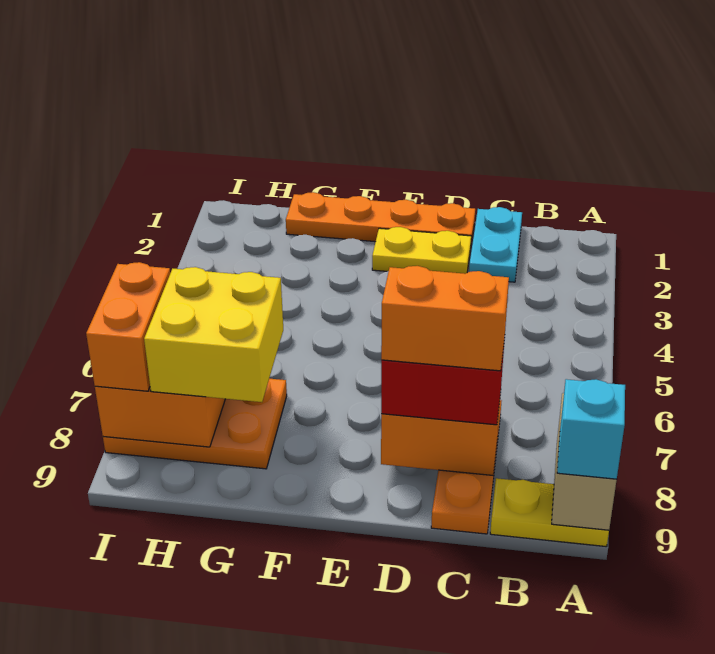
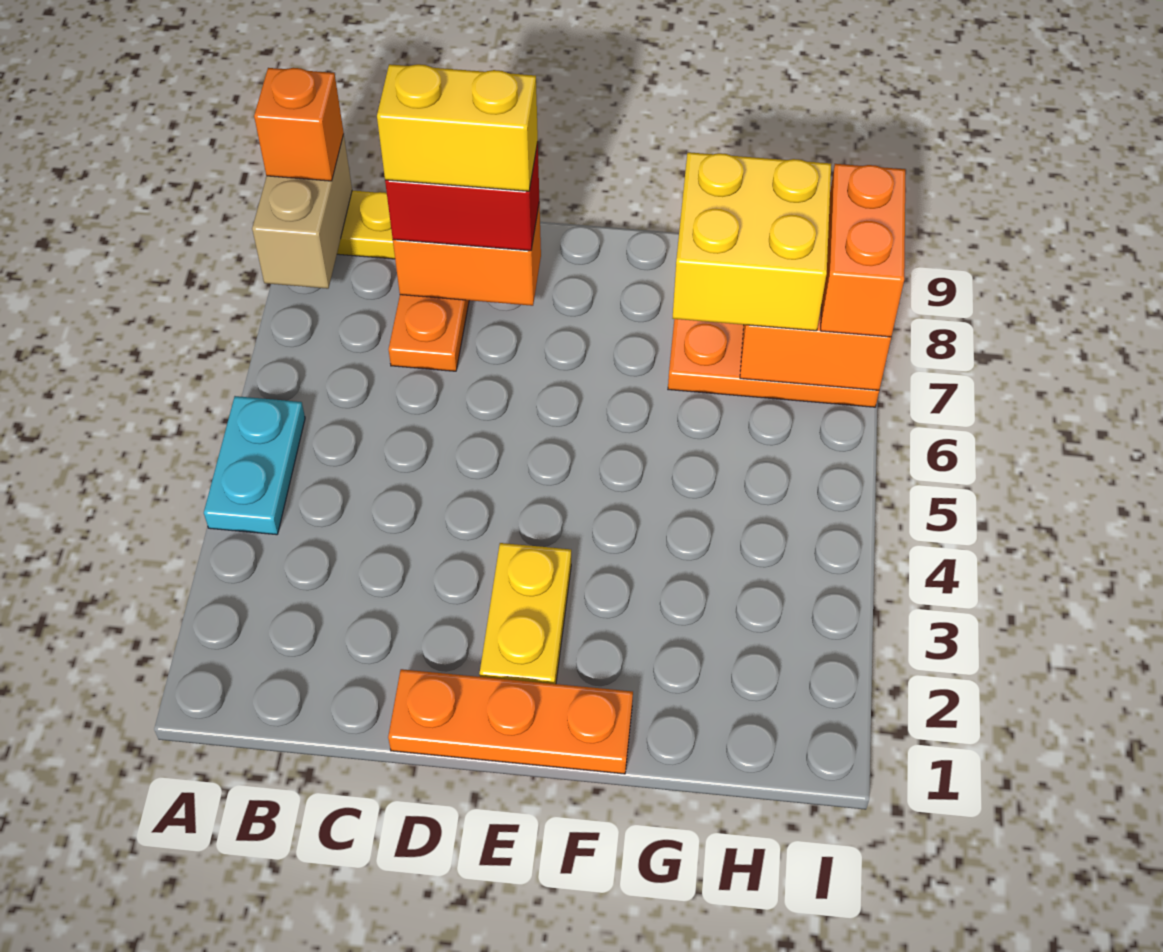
cyan 1x1 brick [557,379,625,479] -> orange 1x1 brick [254,68,344,181]
cyan 1x2 plate [469,207,522,282] -> cyan 1x2 plate moved to [204,396,305,535]
orange 1x2 brick [381,266,509,371] -> yellow 1x2 brick [377,64,538,191]
orange 1x4 plate [286,192,475,245] -> orange 1x3 plate [388,669,633,774]
yellow 1x2 plate [372,227,471,274] -> yellow 1x2 plate turned to [479,543,571,684]

